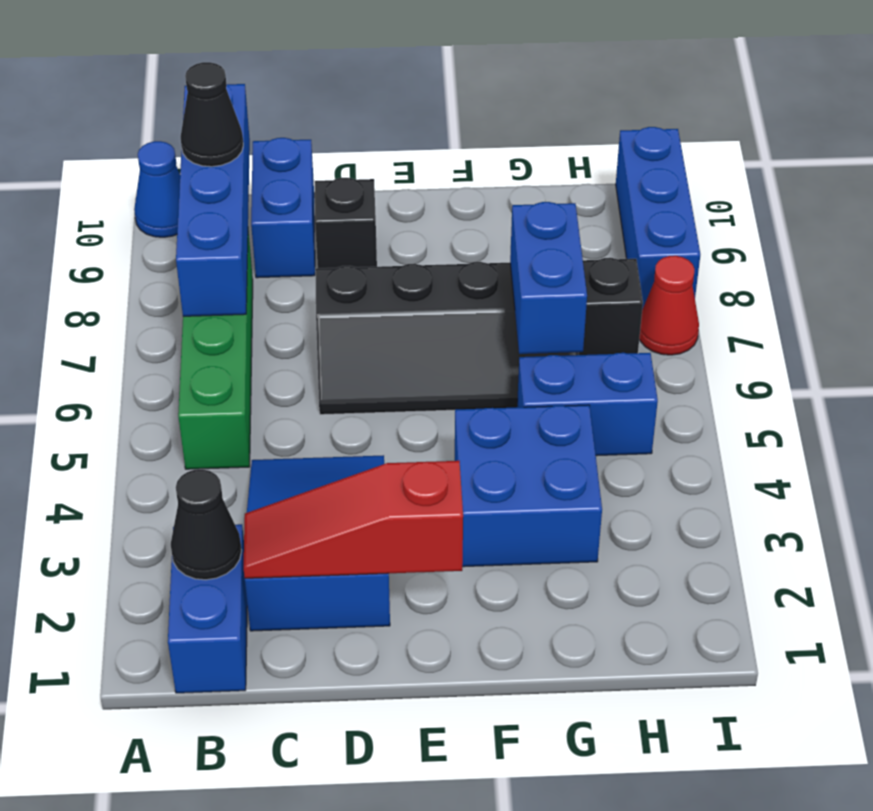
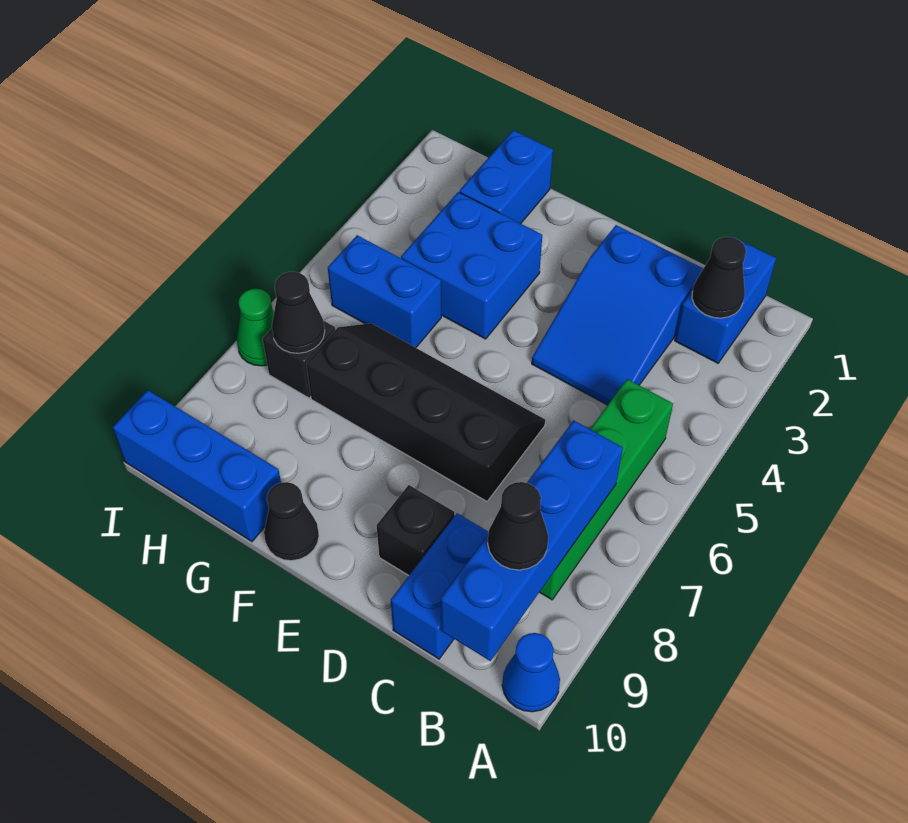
red 1x3 slope [244,461,463,578] -> none
none -> black 1x1 cone [264,482,319,561]
blue 1x2 brick [510,202,587,354] -> blue 1x2 brick moved to [460,130,553,224]
none -> black 1x1 cone [272,272,325,353]
red 1x1 cone [639,256,699,355] -> green 1x1 cone [237,289,274,366]
blue 1x3 brick [616,127,700,309] -> blue 1x3 brick turned to [113,390,281,541]

